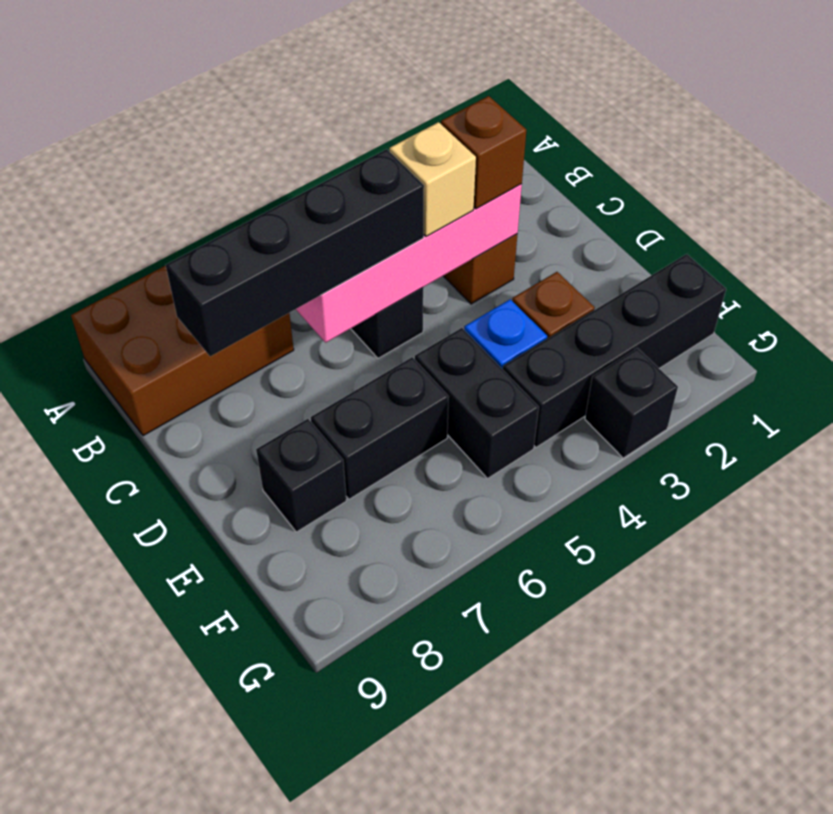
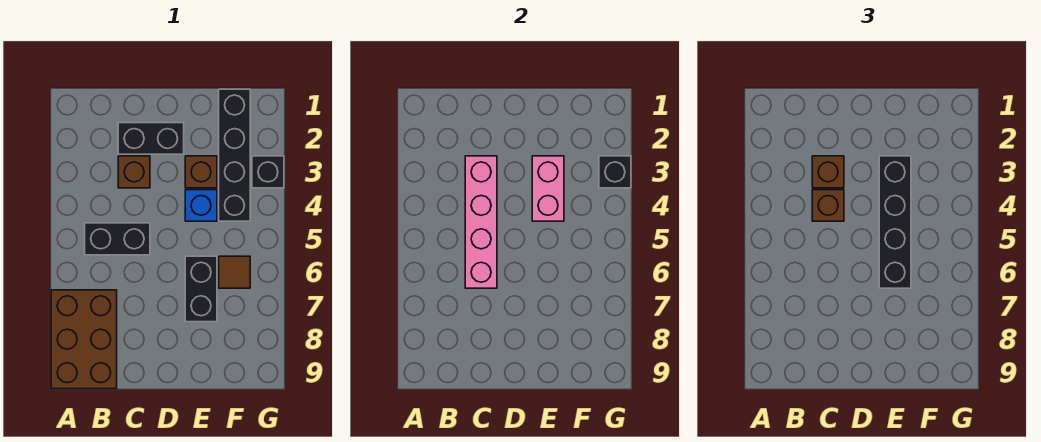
tan 1x1 brick [389,122,476,236] -> brown 1x1 brick [812,190,844,221]
black 1x4 brick [166,149,424,356] -> black 1x4 brick moved to [879,156,911,288]
none -> pink 1x2 brick [532,156,564,221]
black 1x2 brick [415,328,539,478] -> black 1x2 brick moved to [118,123,184,154]
black 1x1 brick [256,419,346,532] -> black 1x1 brick moved to [599,156,631,188]
none -> brown 1x1 tile [219,256,250,288]

